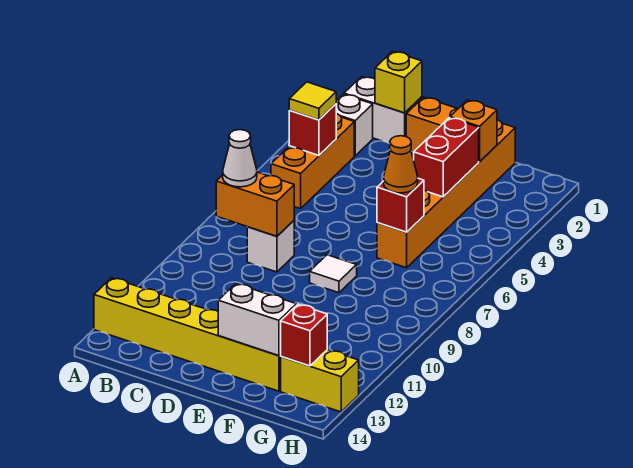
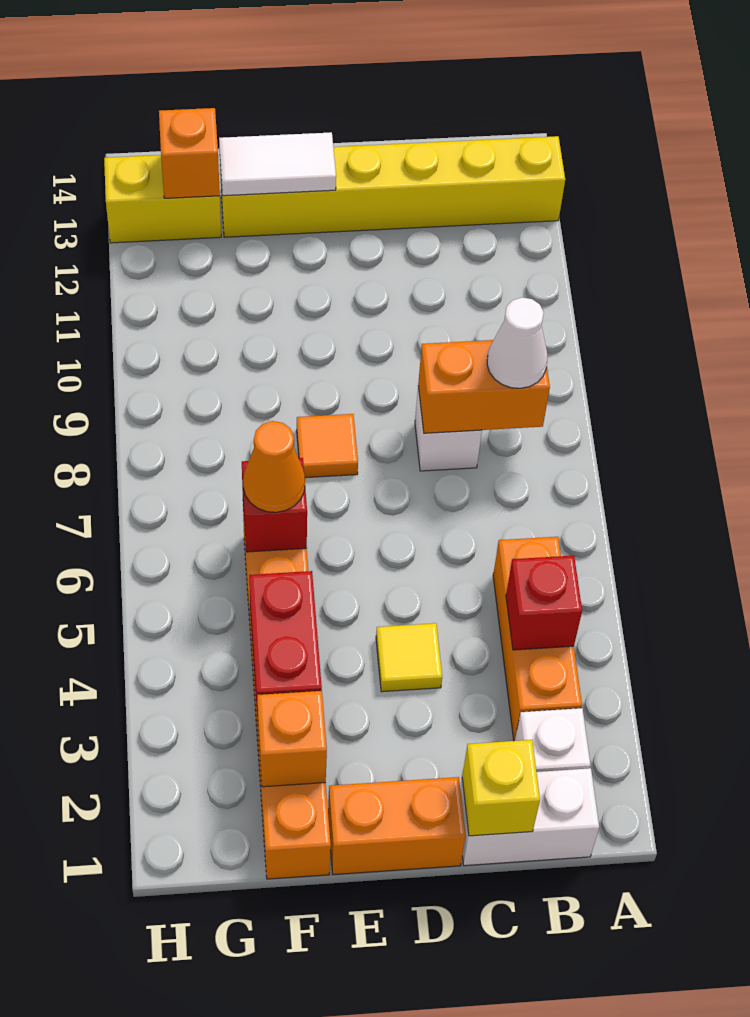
yellow 1x1 tile [289,82,336,120] -> yellow 1x1 tile moved to [376,623,442,692]
white 1x1 tile [310,255,357,293] -> orange 1x1 tile [297,414,358,478]
white 1x2 brick [218,284,296,356] -> white 1x2 tile [219,132,336,196]
red 1x1 brick [280,304,327,366] -> orange 1x1 brick [159,108,220,198]

